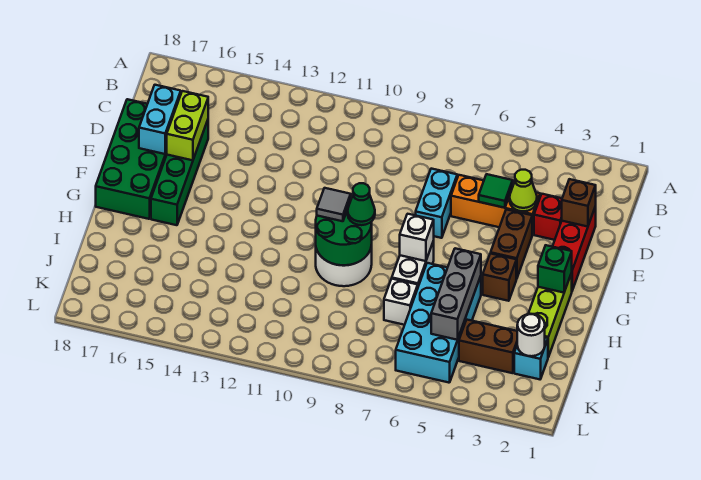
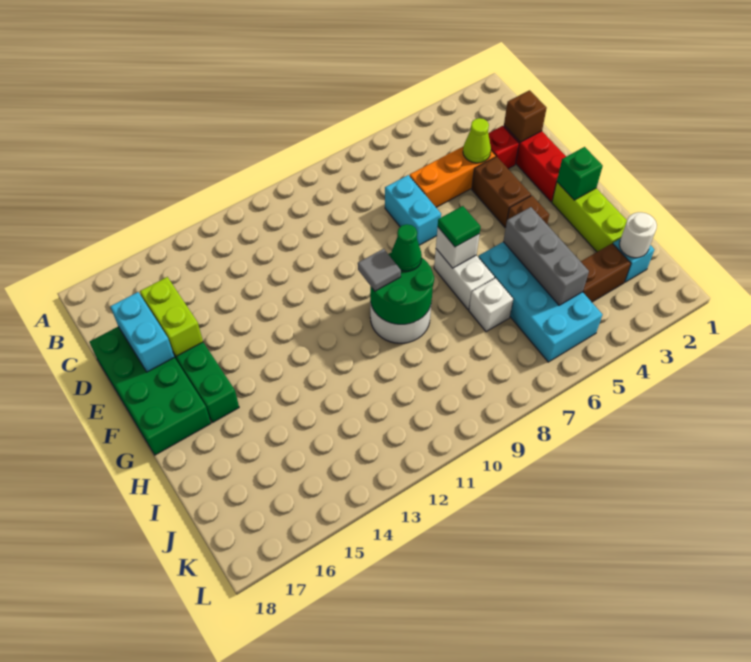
green 1x1 tile [479,174,513,208] -> green 1x1 tile moved to [438,206,481,247]

